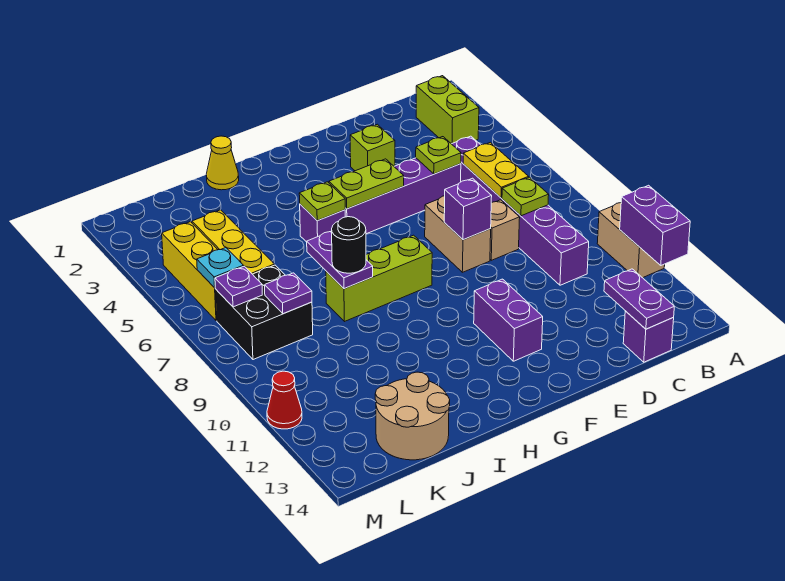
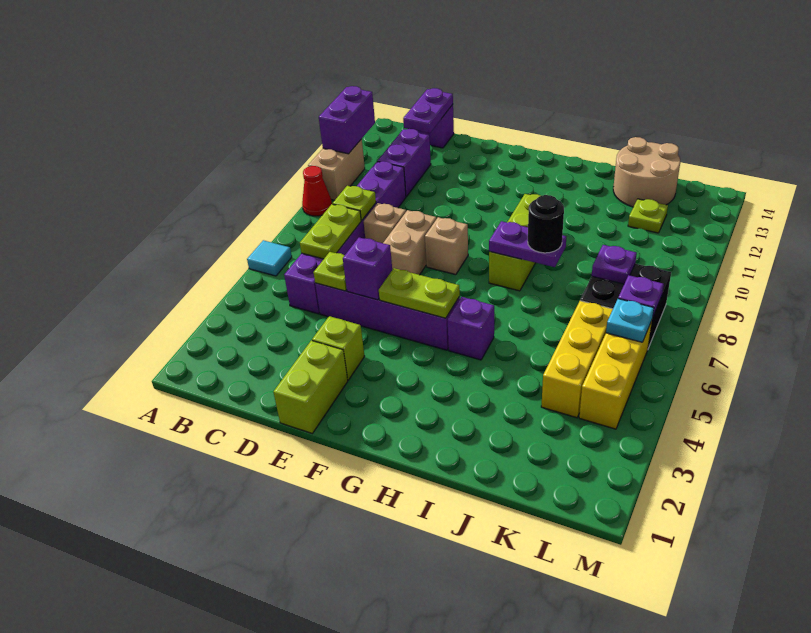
none -> cyan 1x1 tile [247,240,292,276]
lime 1x2 brick [416,76,479,144] -> lime 1x2 brick moved to [274,341,348,433]
yellow 1x2 plate [463,142,529,198] -> lime 1x2 plate [300,204,361,259]
purple 1x1 brick [444,178,492,240] -> purple 1x1 brick moved to [343,237,392,300]
none -> tan 1x1 brick [425,217,468,275]
purple 1x2 brick [474,279,543,361] -> purple 1x2 brick moved to [378,129,431,197]
lime 1x3 brick [326,235,432,322] -> lime 1x3 brick turned to [489,194,540,291]
lime 1x1 plate [299,182,345,221] -> lime 1x1 plate moved to [628,199,668,233]
yellow 1x1 cone [206,136,239,190] -> none
purple 1x2 plate [307,231,373,289] -> purple 1x2 plate turned to [489,221,566,267]
red 1x1 cone [267,371,302,429] -> red 1x1 cone moved to [302,166,332,216]

